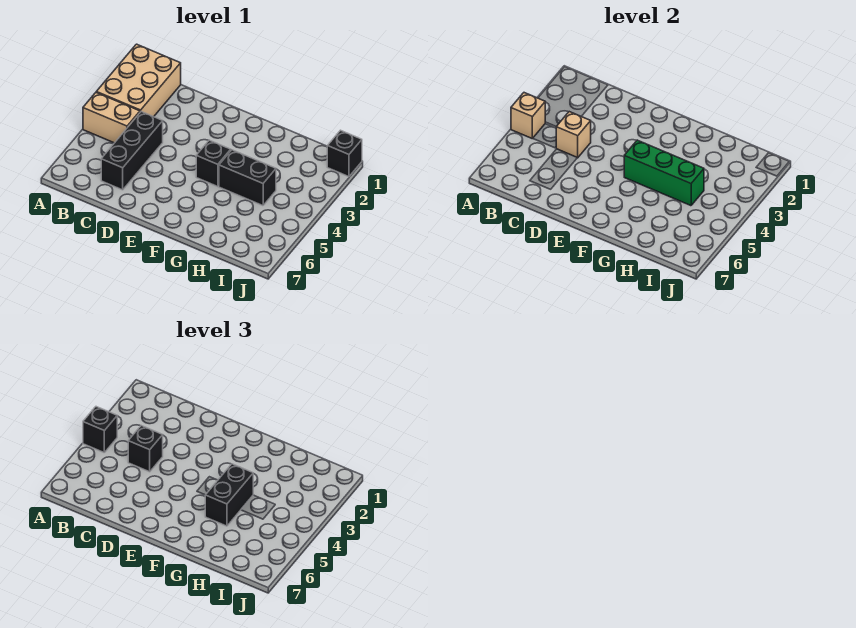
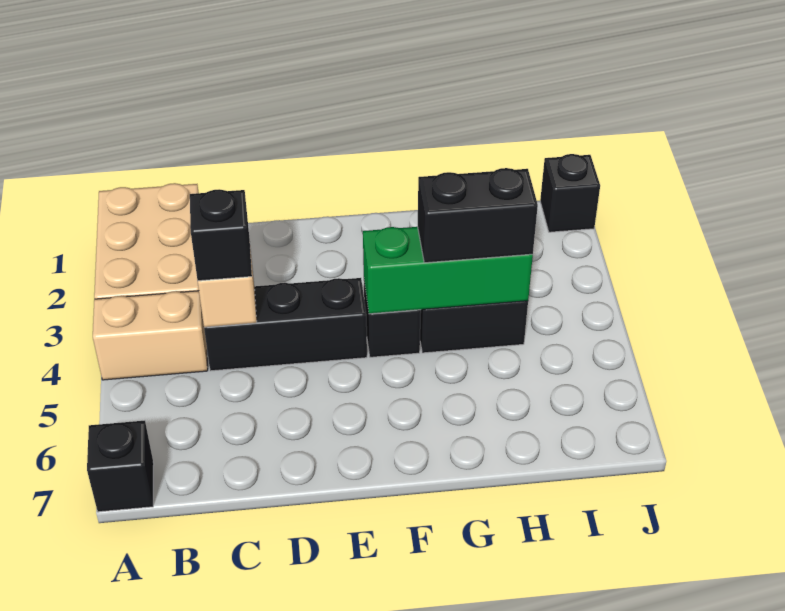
tan 1x1 brick [511,93,545,139] -> none
black 1x1 brick [83,407,117,452] -> black 1x1 brick moved to [87,421,154,512]
black 1x3 brick [101,112,163,190] -> black 1x3 brick turned to [204,278,367,371]
black 1x2 brick [205,464,253,526] -> black 1x2 brick turned to [418,168,538,263]

